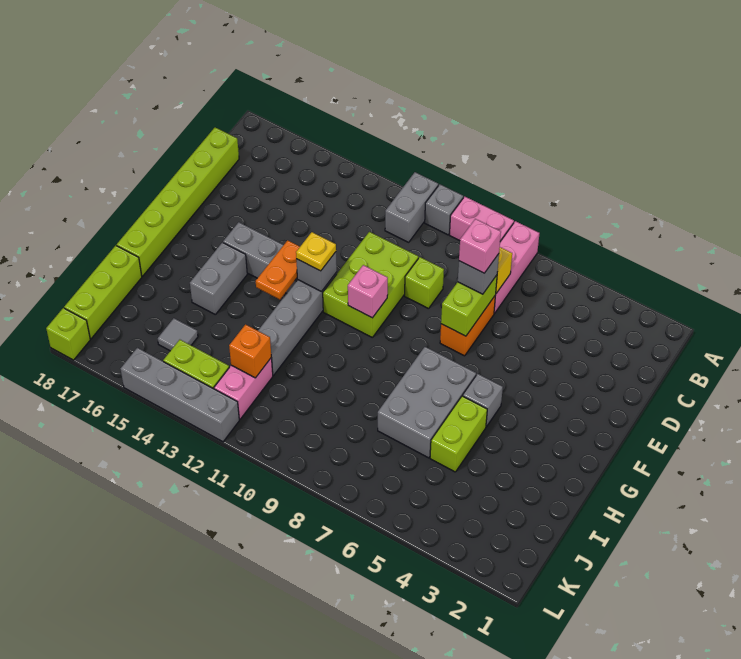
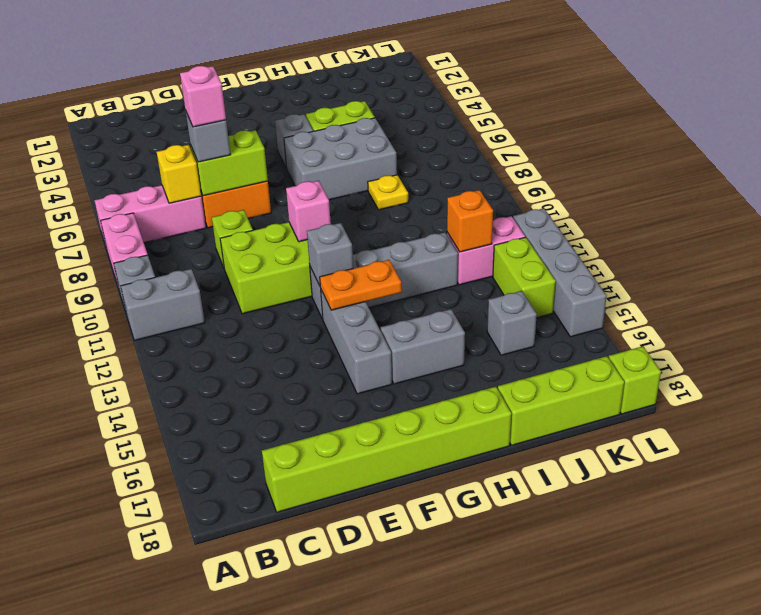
yellow 1x1 plate [296,232,336,271] -> yellow 1x1 plate moved to [368,175,408,210]
grey 1x1 tile [158,318,198,351] -> grey 1x1 brick [487,291,537,355]

